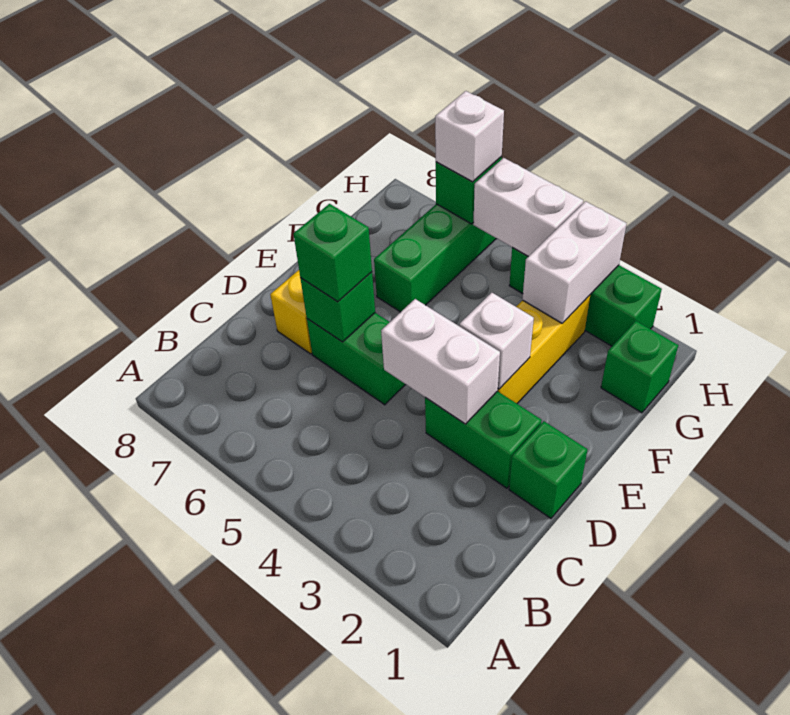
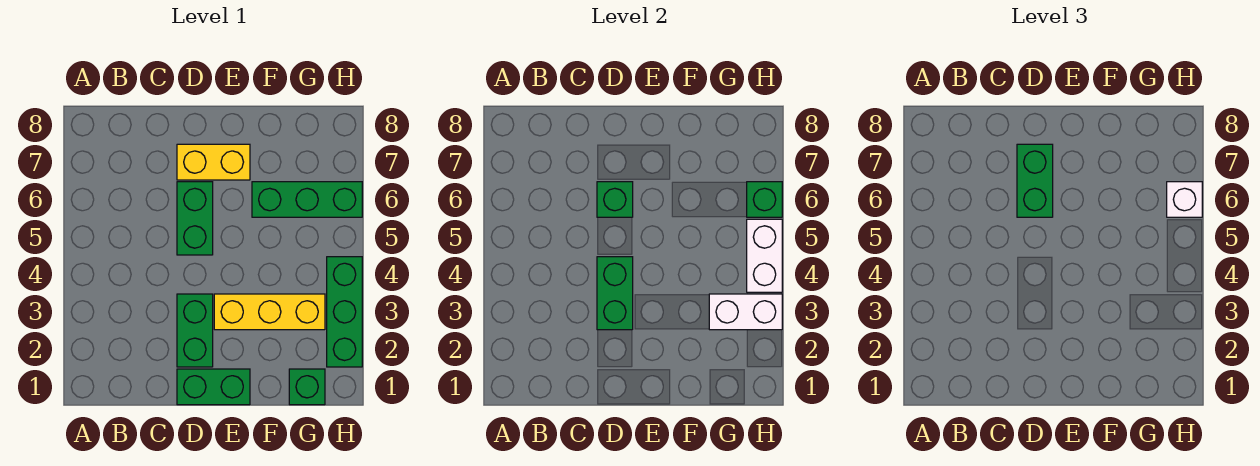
green 1x1 brick [509,421,588,518] -> green 1x2 brick [177,369,250,405]
white 1x2 brick [381,299,500,424] -> green 1x2 brick [597,257,633,330]
green 1x1 brick [294,204,372,302] -> green 1x2 brick [1017,144,1053,217]
white 1x1 brick [459,293,534,389] -> none

